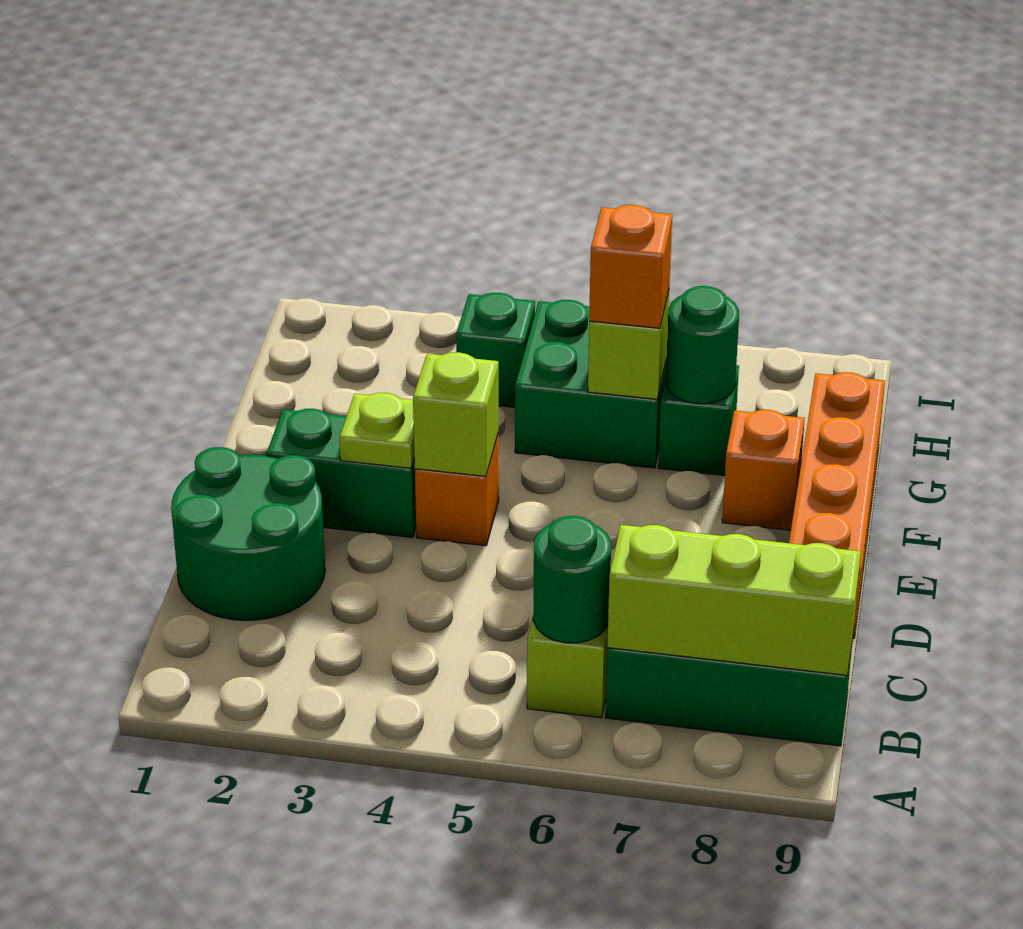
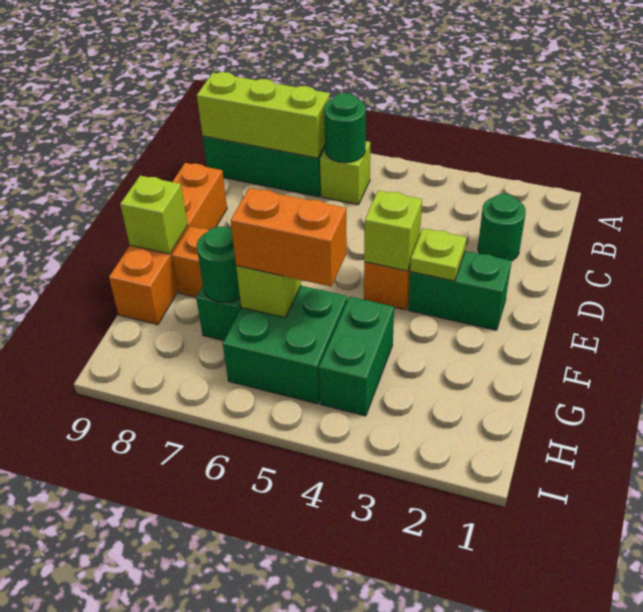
green 2x2 round brick [171,447,325,621] -> green 1x1 round brick [478,194,526,261]
none -> lime 1x1 brick [120,176,188,254]
orange 1x1 brick [589,205,672,328] -> orange 1x2 brick [230,188,347,287]
green 1x1 brick [456,293,535,407] -> green 1x2 brick [319,297,394,416]

